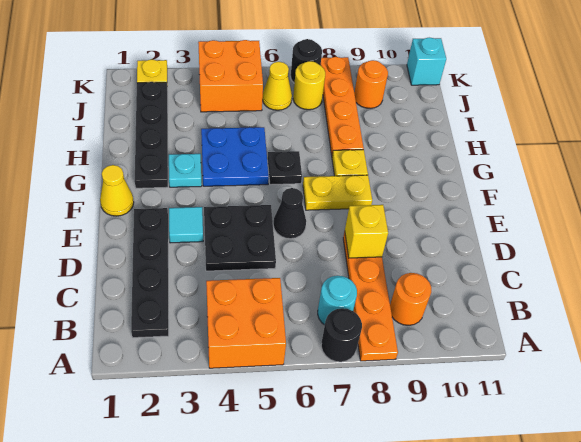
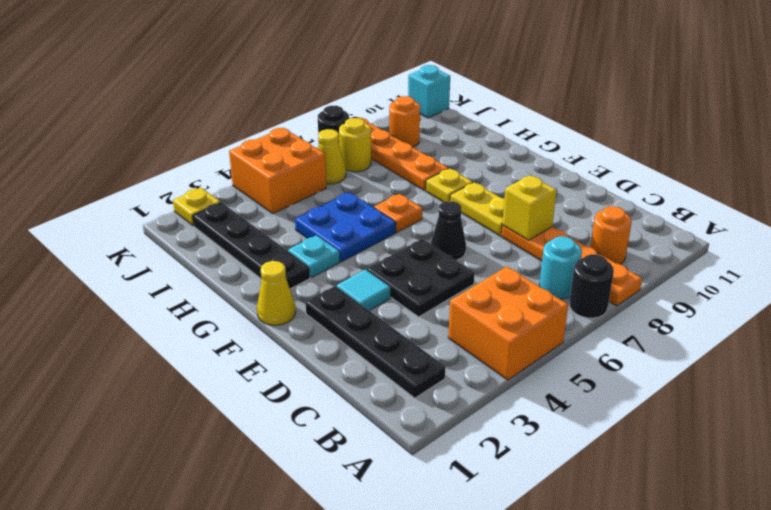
yellow 1x2 plate [303,175,372,210] -> yellow 1x2 plate turned to [450,183,504,236]
black 1x1 plate [268,151,302,185] -> orange 1x1 plate [374,194,422,232]

